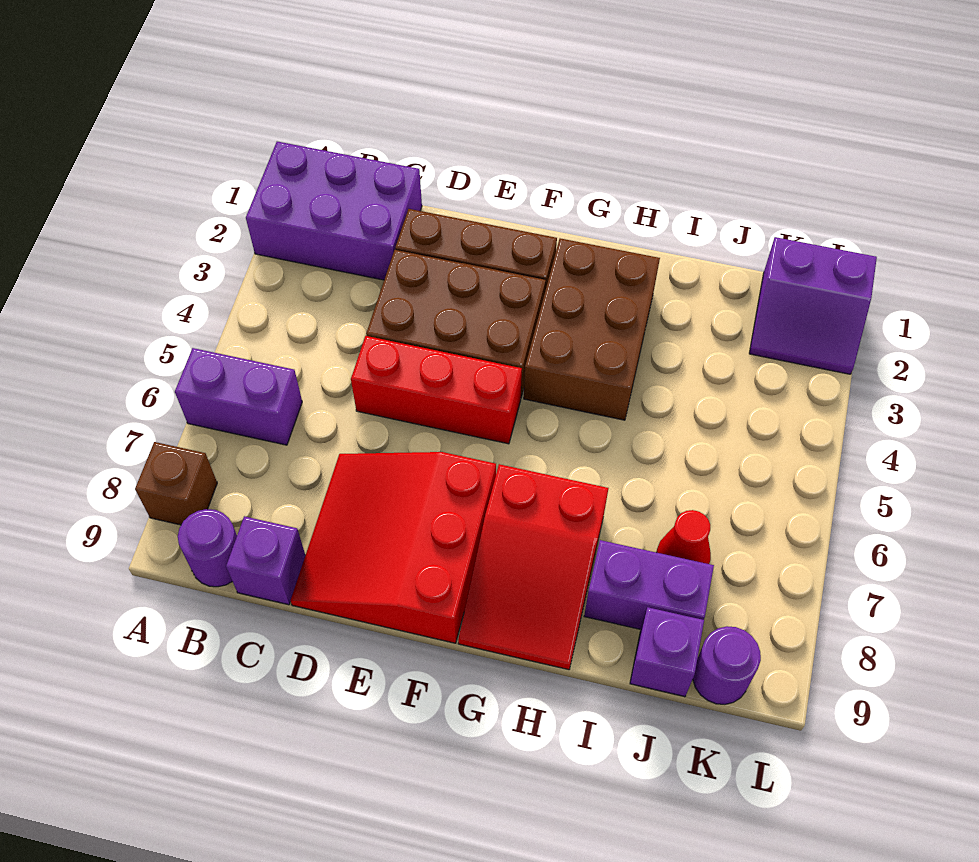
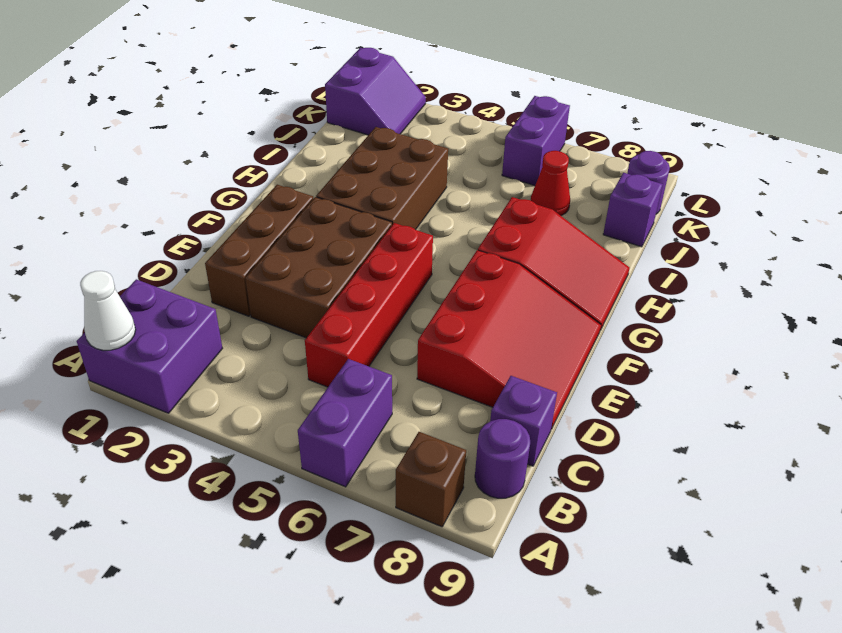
purple 2x3 brick [246,142,422,280] -> purple 2x2 brick [77,279,223,413]
none -> white 1x1 cone [80,271,136,350]
red 1x3 brick [351,336,522,444] -> red 1x4 brick [305,223,433,387]
red 3x3 slope [291,452,496,643] -> red 3x3 slope turned to [417,250,601,429]
brown 2x3 brick [524,238,660,420] -> brown 2x3 brick turned to [316,127,448,230]
purple 1x2 brick [584,540,714,629] -> purple 1x2 brick moved to [502,96,570,185]

